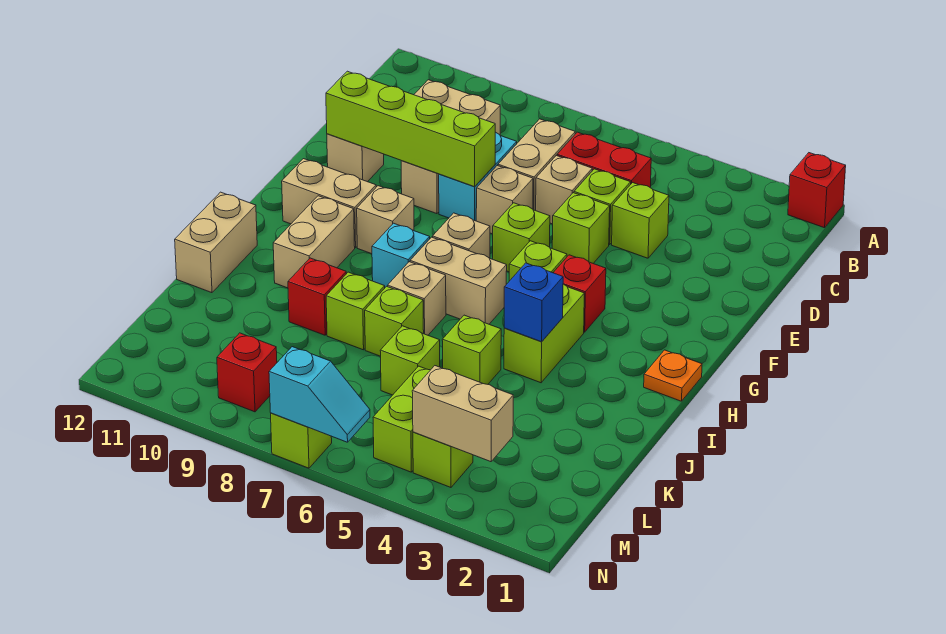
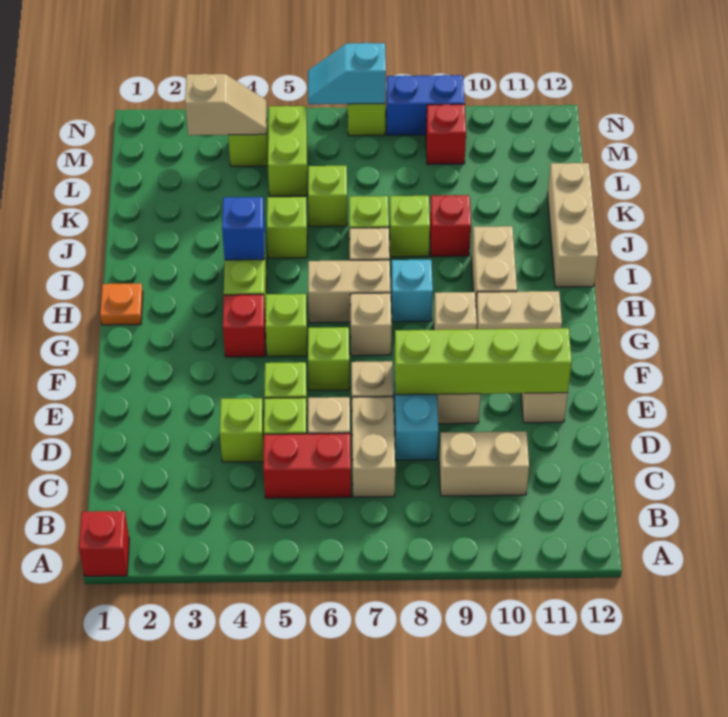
tan 1x2 brick [175,192,257,293] -> tan 1x3 brick [547,163,598,287]
tan 1x2 brick [412,366,513,462] -> tan 1x2 slope [185,74,267,135]
none -> blue 1x2 brick [386,75,465,135]

